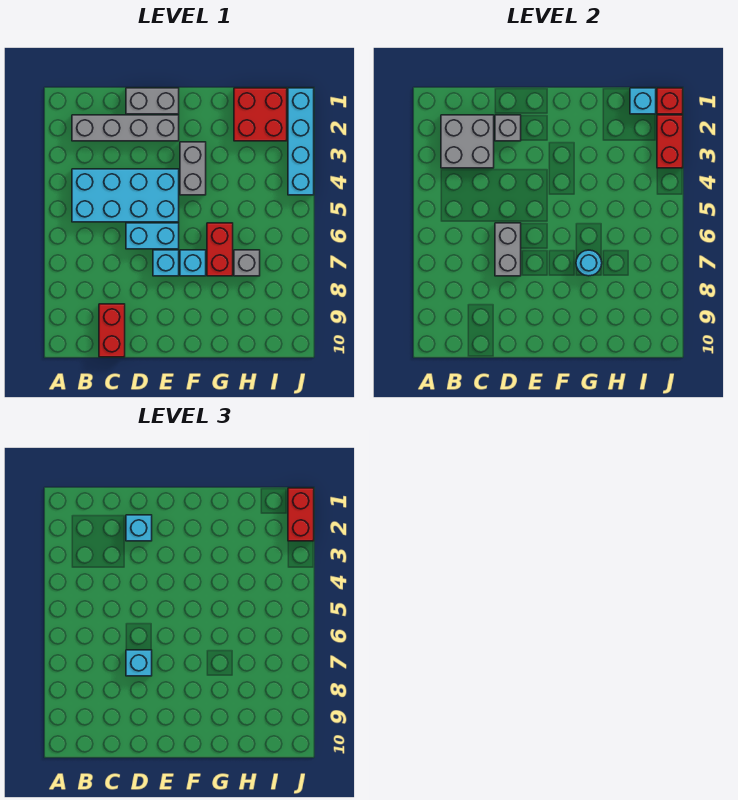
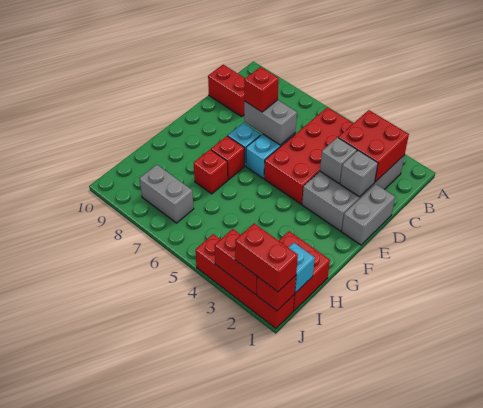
grey 1x4 brick [72,115,179,141] -> grey 2x4 brick [302,155,405,231]
grey 2x2 brick [441,115,494,168] -> red 2x2 brick [338,110,409,182]
cyan 2x4 brick [72,169,179,222] -> red 2x4 brick [264,107,353,204]
cyan 1x1 brick [126,515,152,541] -> none
cyan 1x1 brick [126,650,152,676] -> red 1x1 brick [244,67,279,112]
grey 1x2 brick [180,142,206,195] -> grey 1x2 brick moved to [139,165,194,223]
cyan 1x1 brick [180,250,206,276] -> red 1x1 brick [211,136,244,180]
red 1x2 brick [207,223,233,276] -> red 1x1 brick [194,150,228,194]
cyan 1x1 round brick [576,250,602,276] -> none
grey 1x1 brick [234,250,260,276] -> grey 1x1 brick moved to [320,138,357,183]
cyan 1x4 brick [288,88,314,195] -> red 1x4 brick [195,234,295,329]

